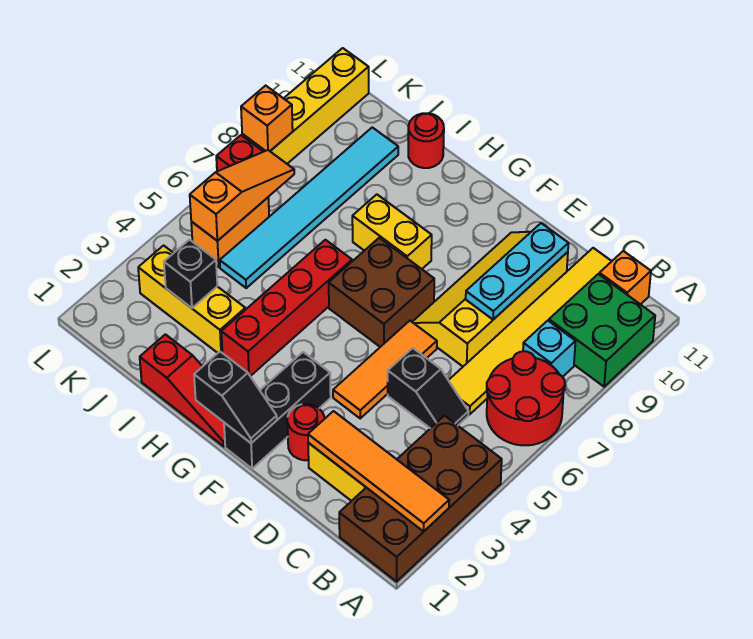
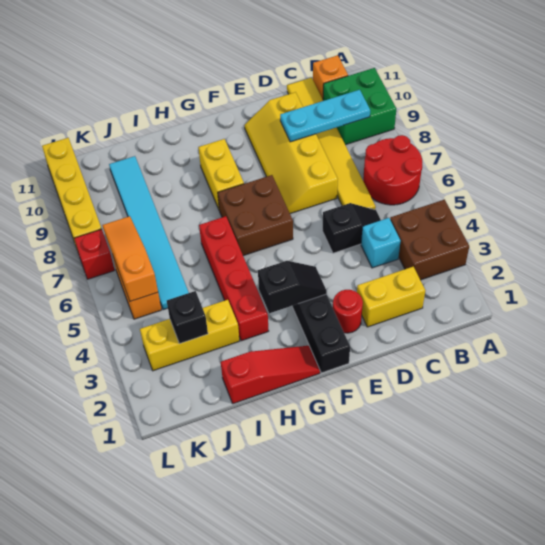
brown 2x4 brick [339,416,502,582] -> brown 2x2 brick [390,200,469,280]
orange 1x4 tile [308,411,449,532] -> none
cyan 1x1 brick [523,321,576,377] -> cyan 1x1 brick moved to [361,218,401,268]
cyan 1x3 plate [466,223,568,320] -> cyan 1x3 plate turned to [280,90,370,142]
orange 1x3 tile [333,321,437,418] -> none
black 1x2 slope [194,352,277,443] -> black 1x2 slope moved to [258,261,327,313]
yellow 1x2 brick [352,194,432,269] -> yellow 1x2 brick turned to [198,139,244,209]
red 1x1 round brick [408,113,444,168] -> none
orange 1x1 brick [241,86,293,151] -> none

